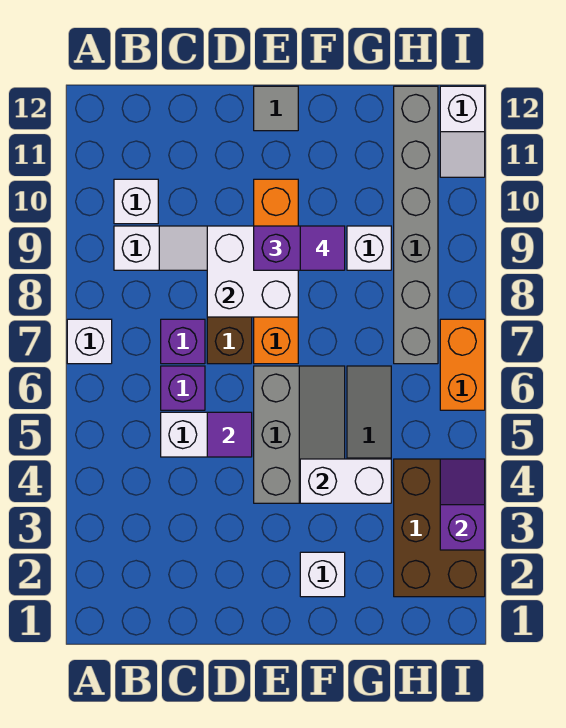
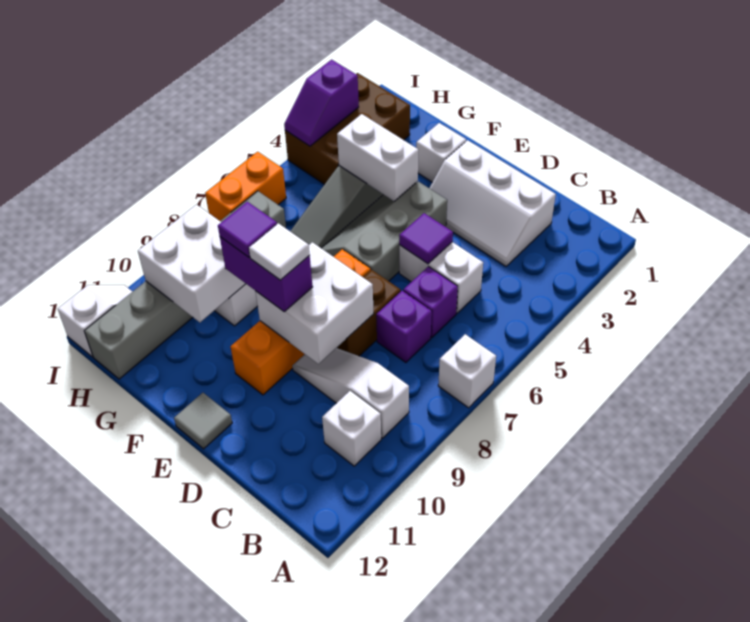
none -> white 2x3 slope [430,140,556,266]
none -> white 1x1 tile [249,223,310,280]
none -> white 2x2 brick [138,205,246,322]

